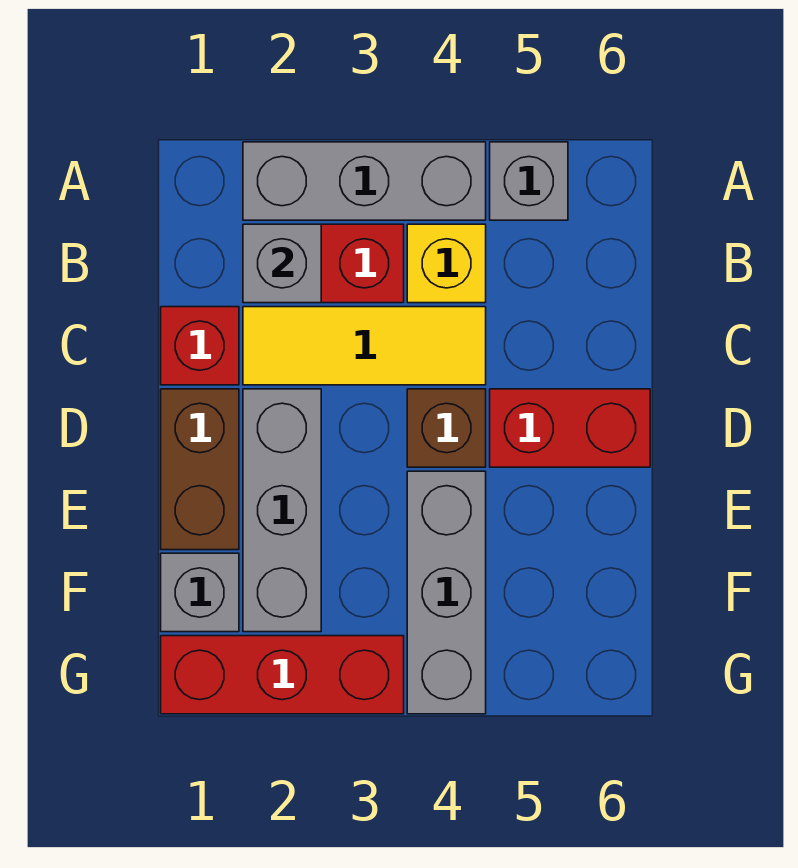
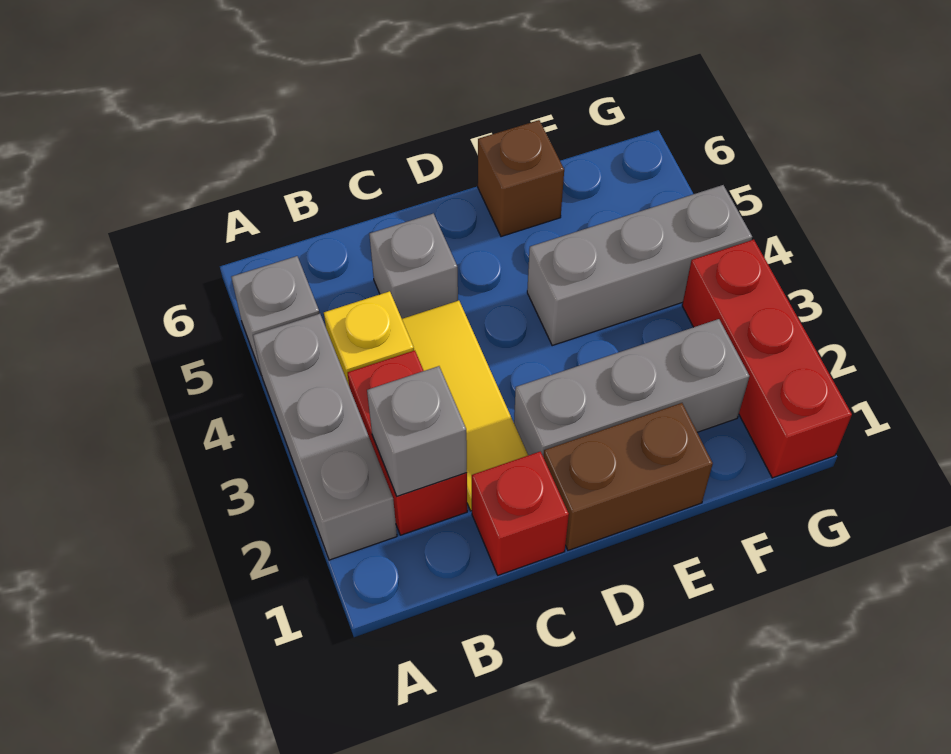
brown 1x1 brick [407,389,486,467] -> brown 1x1 brick moved to [478,120,564,237]
red 1x2 brick [490,389,650,467] -> none
grey 1x1 brick [161,553,239,632] -> grey 1x1 brick moved to [369,214,458,319]

